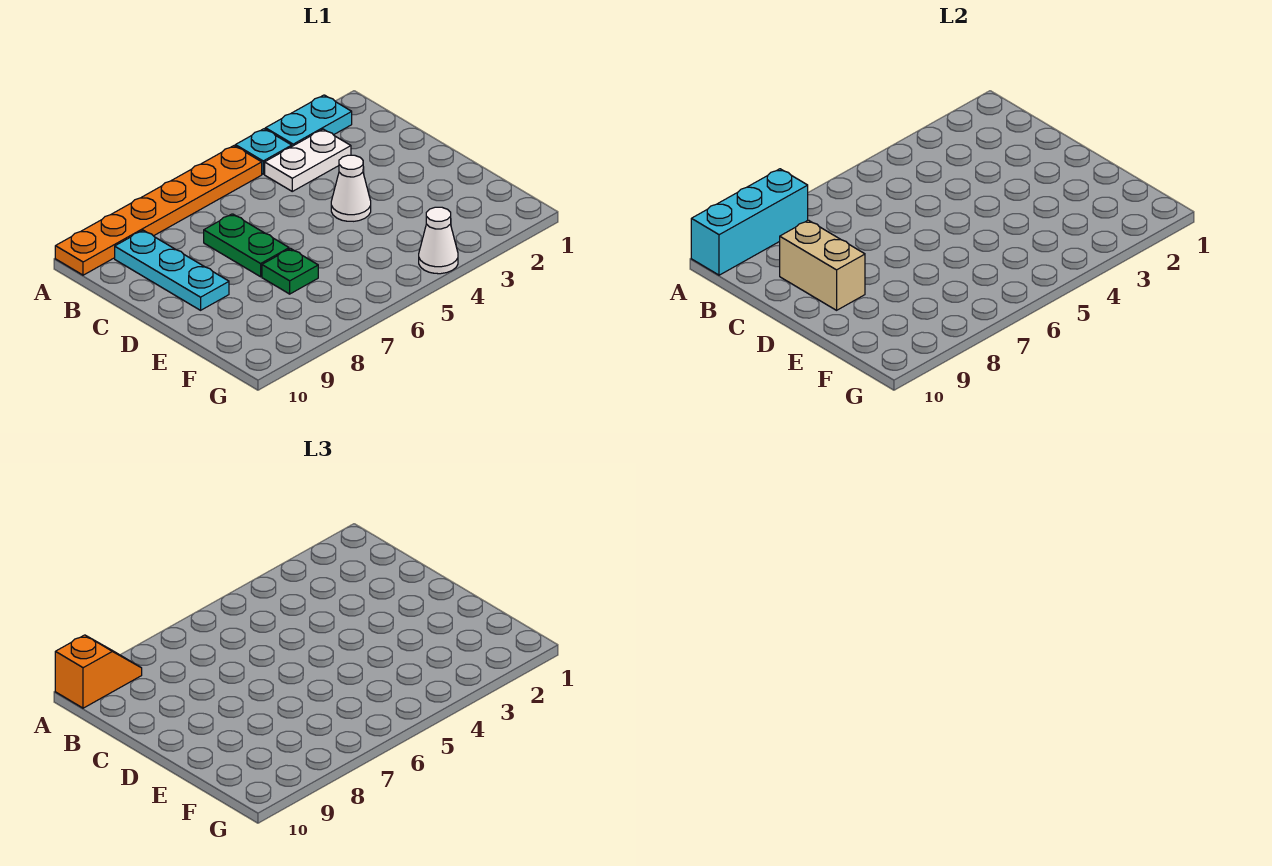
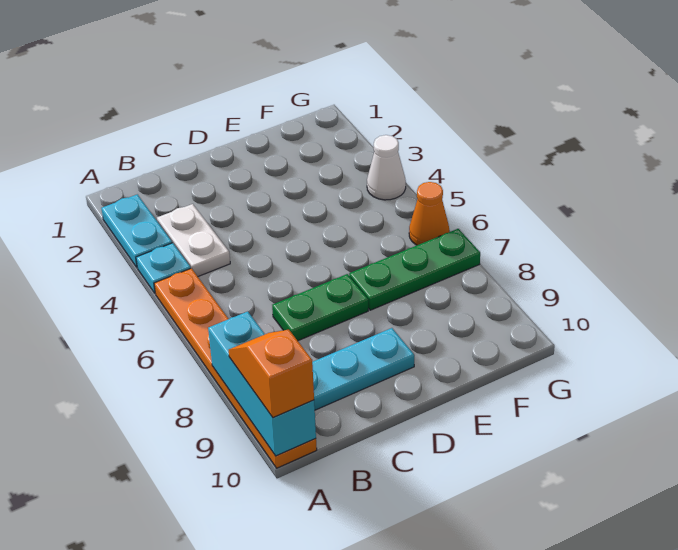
tan 1x2 brick [780,220,865,310] -> none
white 1x1 cone [331,155,371,221] -> none
green 1x1 plate [262,249,318,294] -> green 1x3 plate [349,229,480,310]
none -> orange 1x1 cone [409,182,449,245]

